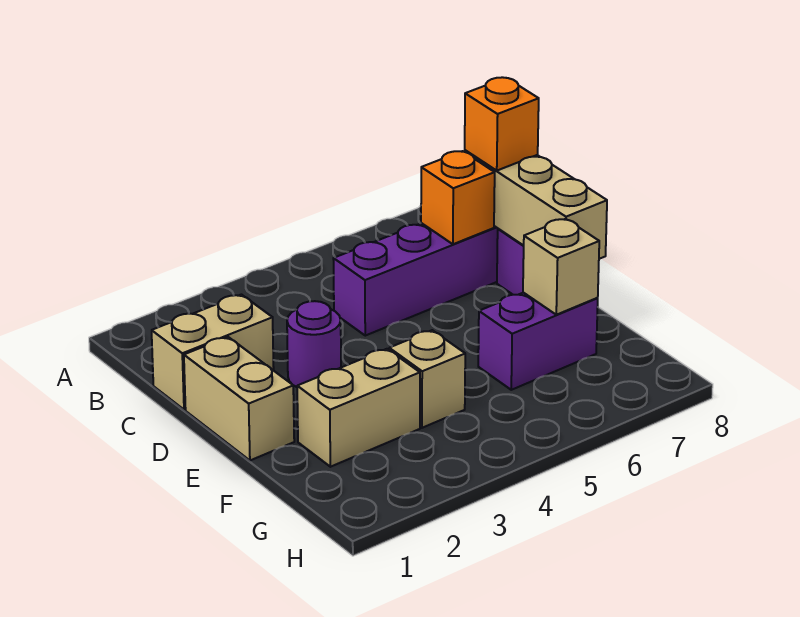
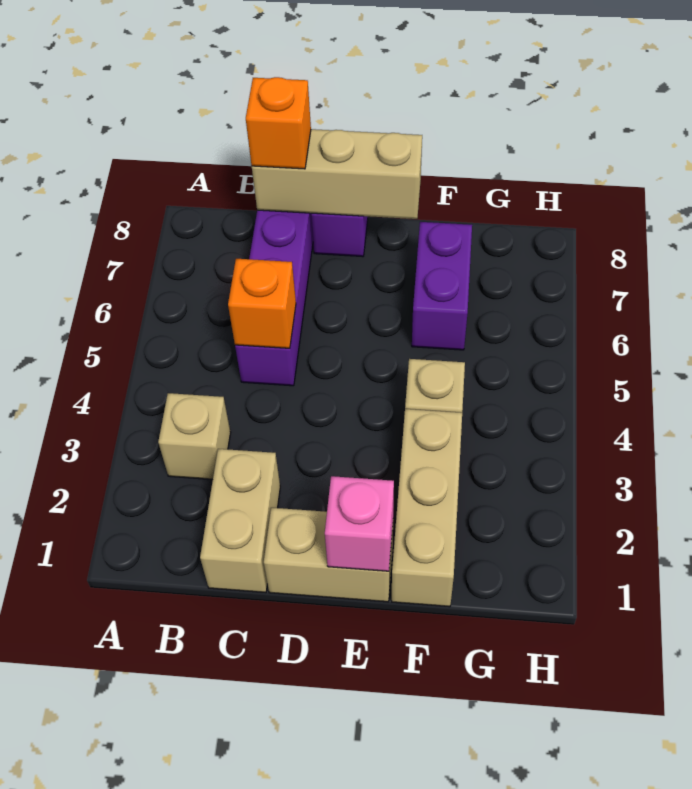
orange 1x1 brick [421,151,495,244] -> orange 1x1 brick moved to [228,259,296,348]
purple 1x1 round brick [287,301,341,387] -> none
none -> pink 1x1 brick [325,476,394,571]
tan 1x2 brick [297,349,420,467] -> tan 1x3 brick [392,409,462,607]
tan 1x1 brick [523,219,599,315] -> tan 1x1 brick moved to [158,393,231,480]

